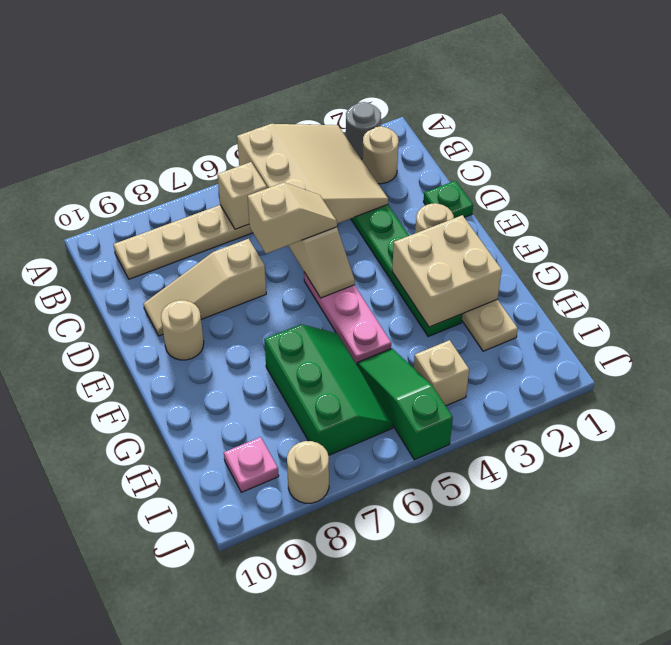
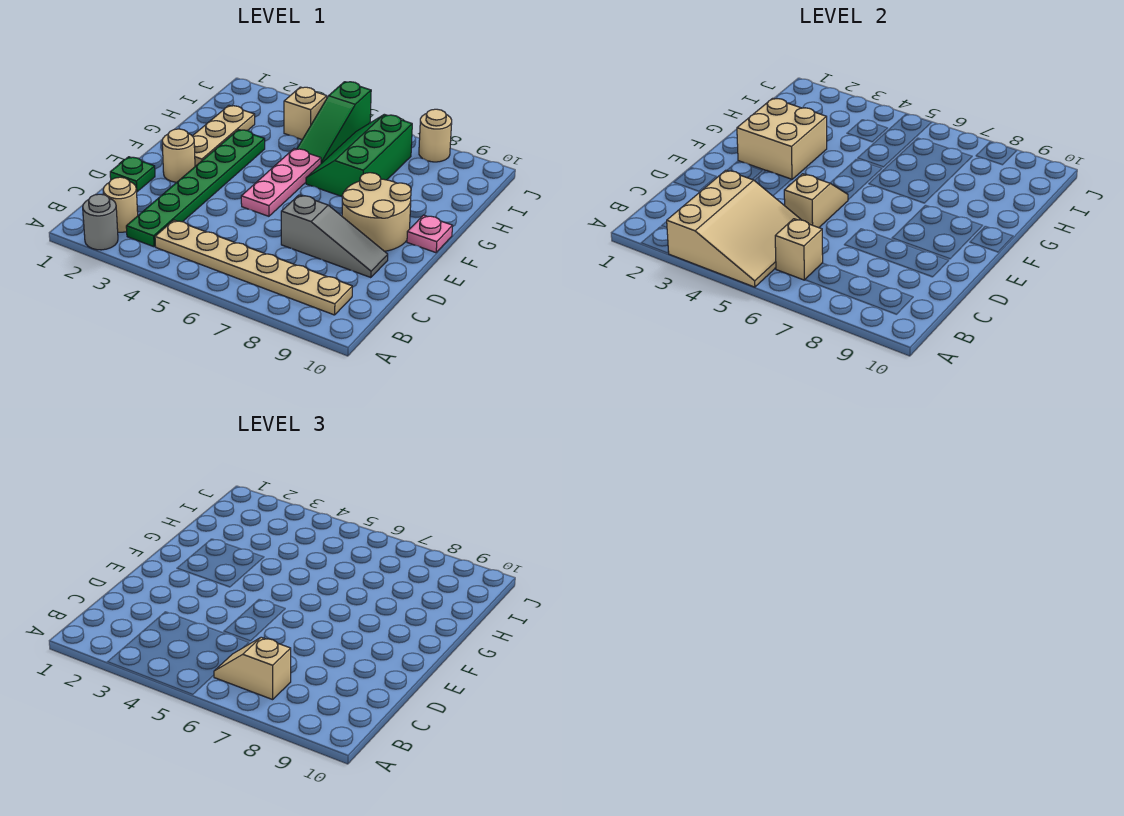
tan 3x3 slope [237,124,388,224] -> tan 3x3 slope turned to [667,170,801,287]
tan 1x2 slope [248,182,337,254] -> tan 1x2 slope moved to [214,637,291,700]
tan 1x3 slope [143,239,266,336] -> grey 1x3 slope [281,195,388,278]
tan 1x1 round brick [161,300,204,360] -> tan 2x2 round brick [342,173,411,251]
pink 1x1 plate [224,437,279,492] -> pink 1x1 plate moved to [407,215,453,253]

